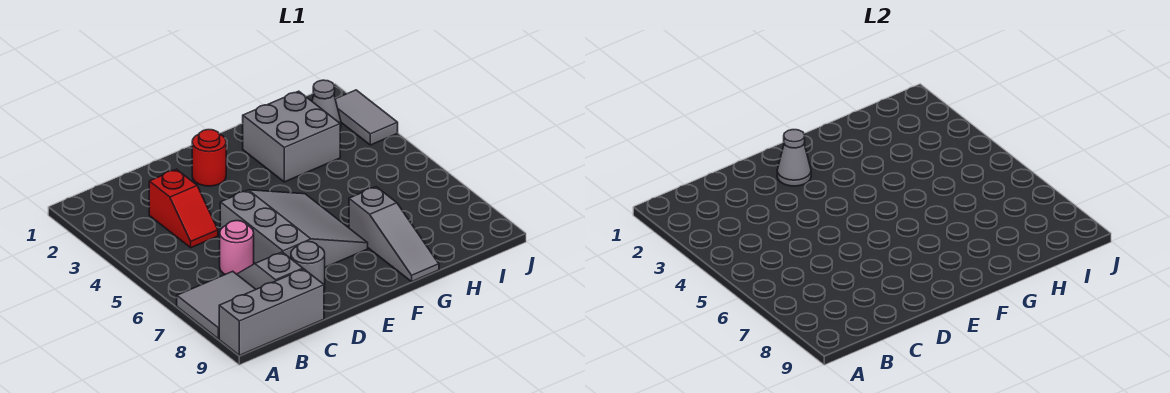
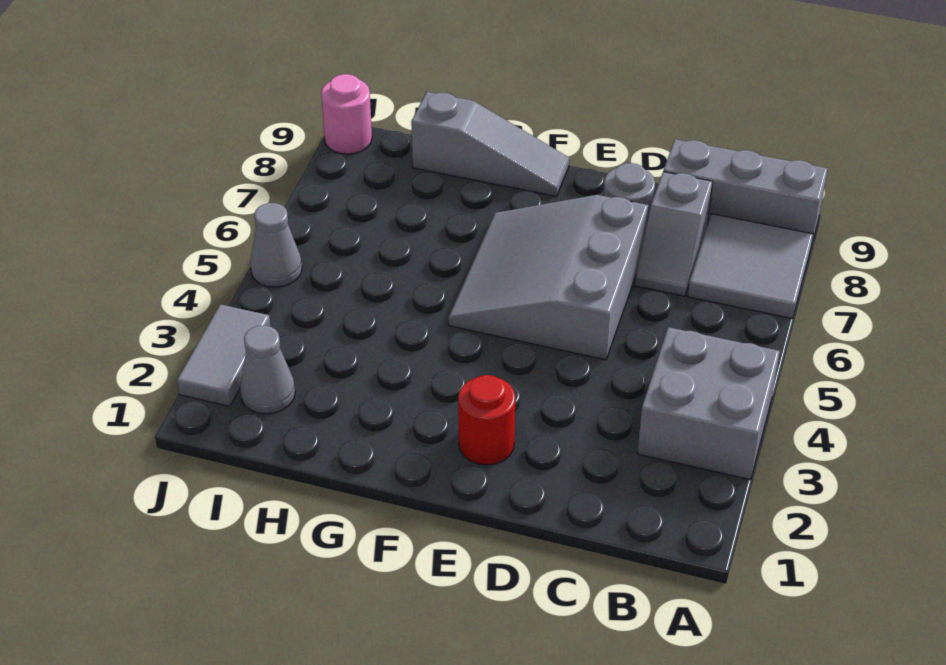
red 1x2 slope [149,169,218,248] -> none
pink 1x1 round brick [220,221,254,274] -> pink 1x1 round brick moved to [321,74,372,154]
grey 1x1 cone [777,130,811,186] -> grey 1x1 cone moved to [250,203,302,287]
grey 2x2 brick [243,91,340,182] -> grey 2x2 brick moved to [638,327,780,480]
grey 1x3 slope [349,187,439,282] -> grey 1x3 slope turned to [411,92,569,196]

